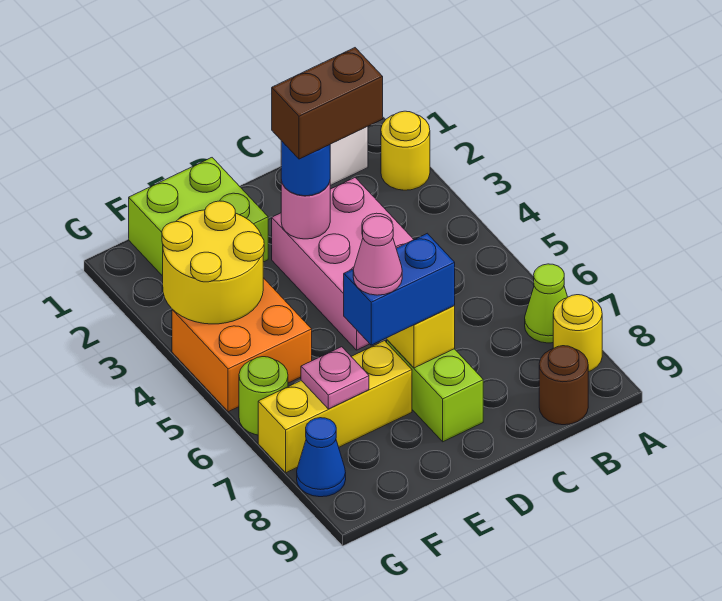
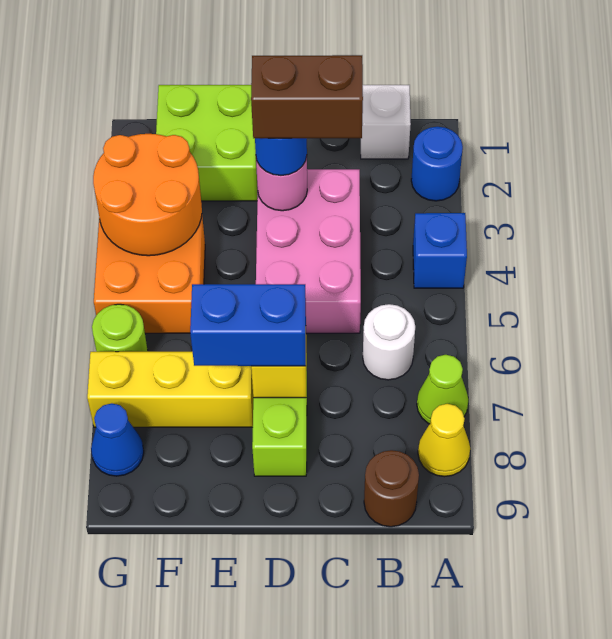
yellow 1x1 round brick [381,111,430,190] -> blue 1x1 round brick [411,127,463,201]
none -> blue 1x1 brick [413,213,467,288]
yellow 1x1 round brick [553,295,602,372] -> yellow 1x1 cone [418,404,470,477]
none -> white 1x1 round brick [363,304,415,380]
pink 1x1 cone [353,216,402,295] -> none
yellow 2x2 round brick [162,201,264,324] -> orange 2x2 round brick [93,134,202,256]
pink 1x1 plate [301,347,369,409] -> none

